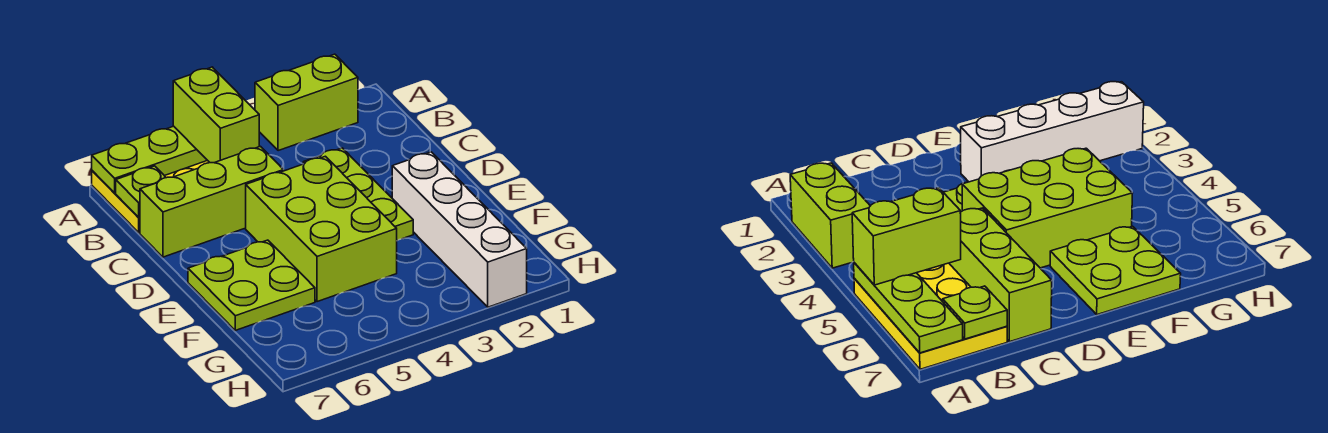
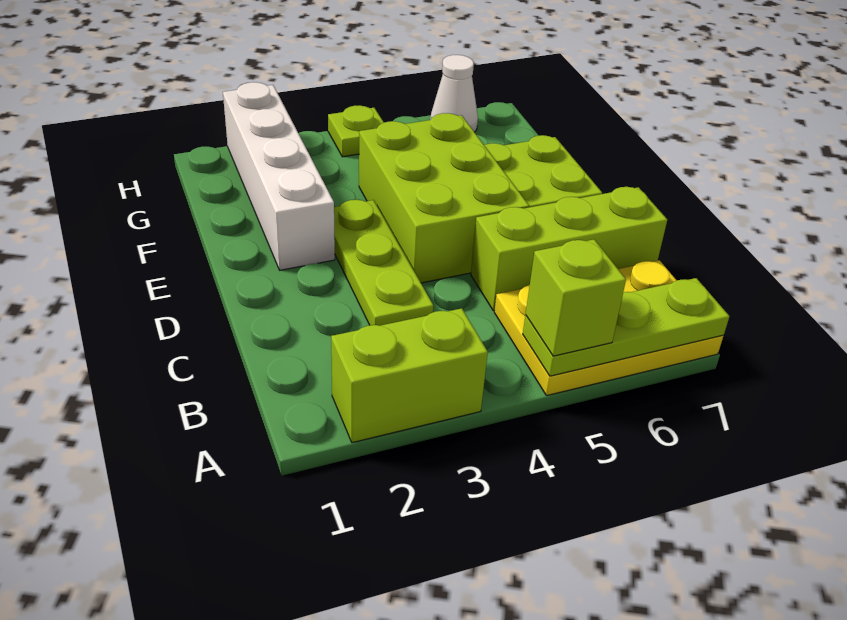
lime 1x2 brick [173,67,259,163] -> lime 1x1 brick [526,239,626,356]
lime 1x1 plate [116,166,166,217] -> lime 1x1 plate moved to [328,105,384,157]
none -> white 1x1 cone [430,55,478,132]

